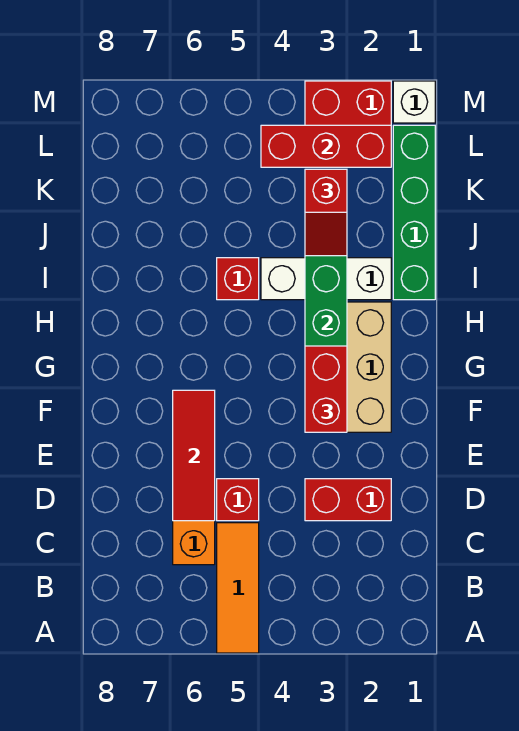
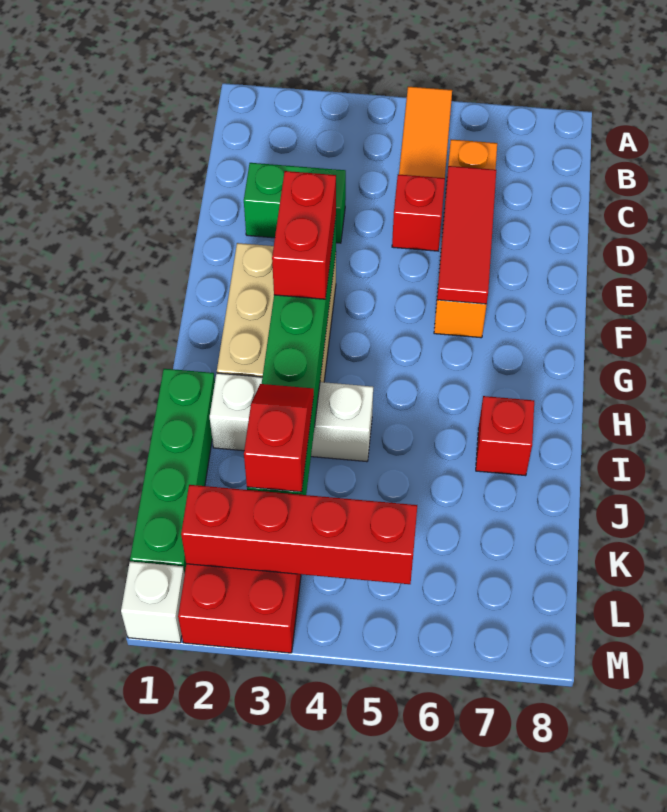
red 1x2 brick [305,479,391,521] -> green 1x2 brick [244,163,346,243]
red 1x1 brick [217,258,259,300] -> red 1x1 brick moved to [476,396,534,476]
red 1x3 brick [261,125,391,167] -> red 1x4 brick [181,485,417,584]

